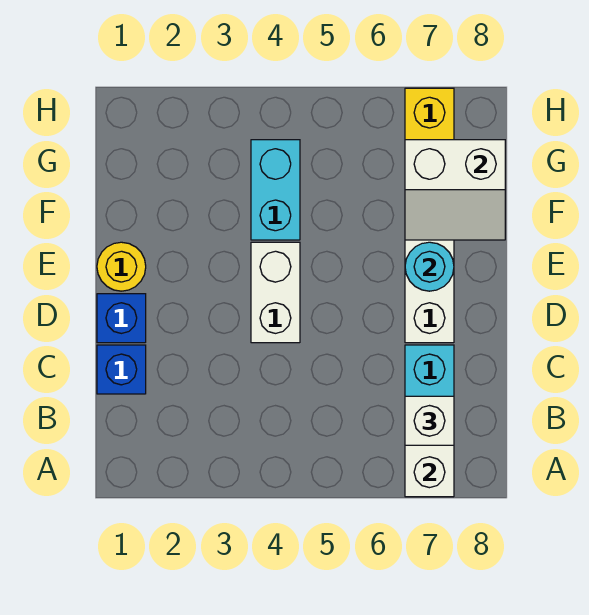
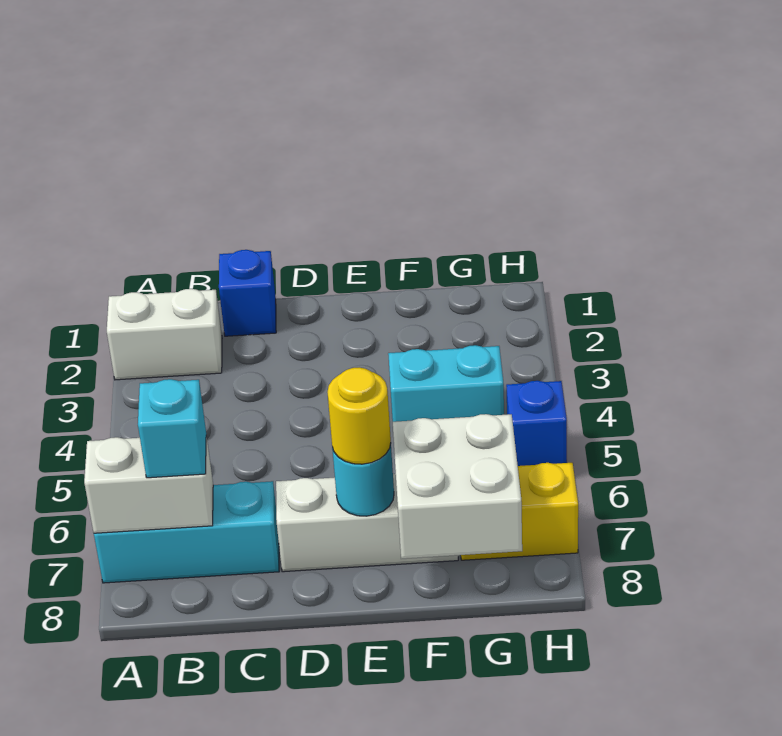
white 1x1 brick [405,396,454,445] -> cyan 1x1 brick [138,379,206,478]
blue 1x1 brick [97,294,146,343] -> blue 1x1 brick moved to [506,381,567,466]
white 1x2 brick [251,242,300,343] -> white 1x2 brick moved to [107,289,222,380]
yellow 1x1 round brick [97,242,146,291] -> yellow 1x1 round brick moved to [328,367,391,464]
white 2x2 slope [405,140,505,240] -> white 2x2 brick [393,414,522,559]

